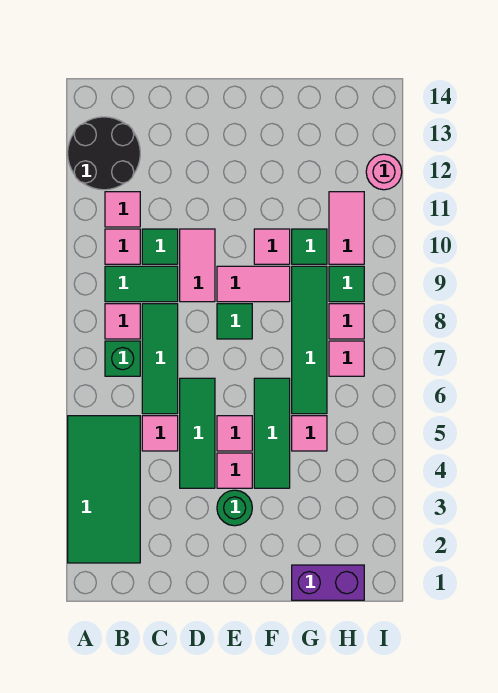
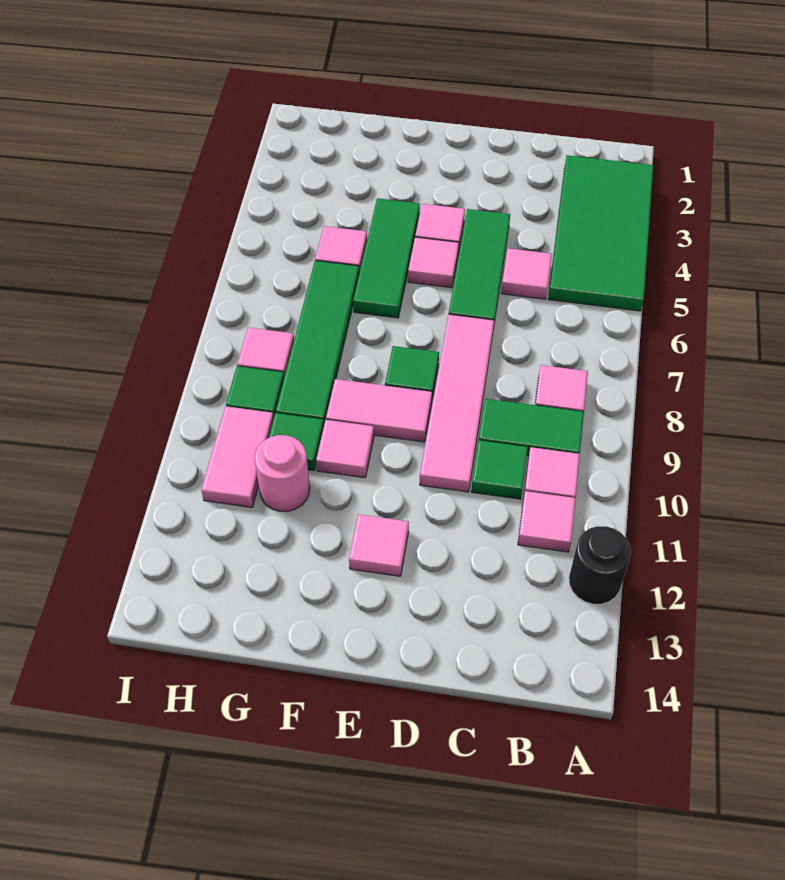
black 2x2 round brick [68,117,140,190] -> black 1x1 round brick [569,526,631,604]
green 1x1 brick [105,341,140,376] -> none
green 1x3 tile [142,304,178,414] -> none
pink 1x2 tile [180,229,215,302] -> pink 1x4 tile [420,314,494,492]
green 1x1 round brick [217,490,252,526] -> none
purple 1x2 brick [292,565,364,600] -> none
pink 1x1 tile [329,341,364,376] -> pink 1x1 tile moved to [349,514,409,576]
pink 1x1 round brick [366,154,402,190] -> pink 1x1 round brick moved to [255,435,310,511]

